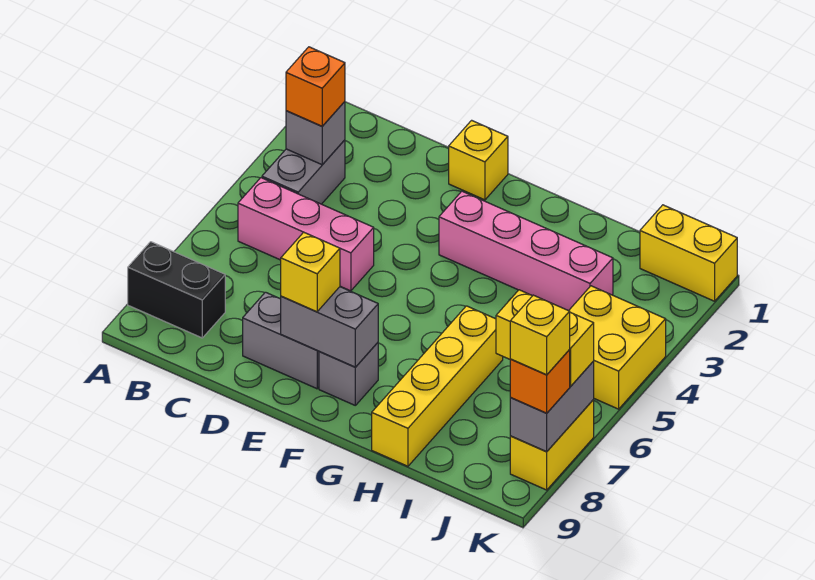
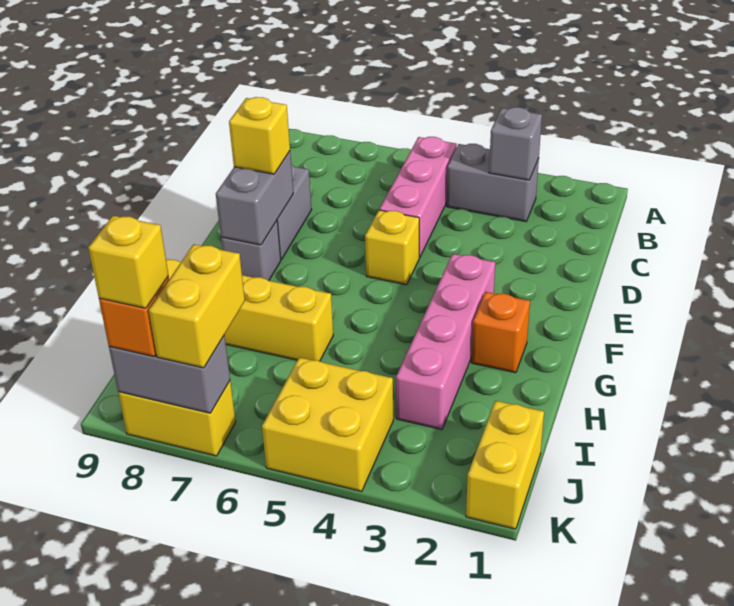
black 1x2 brick [128,242,225,338] -> none
orange 1x1 brick [286,47,345,126] -> orange 1x1 brick moved to [472,292,530,373]
yellow 1x1 brick [449,120,508,200] -> yellow 1x1 brick moved to [365,210,419,285]

